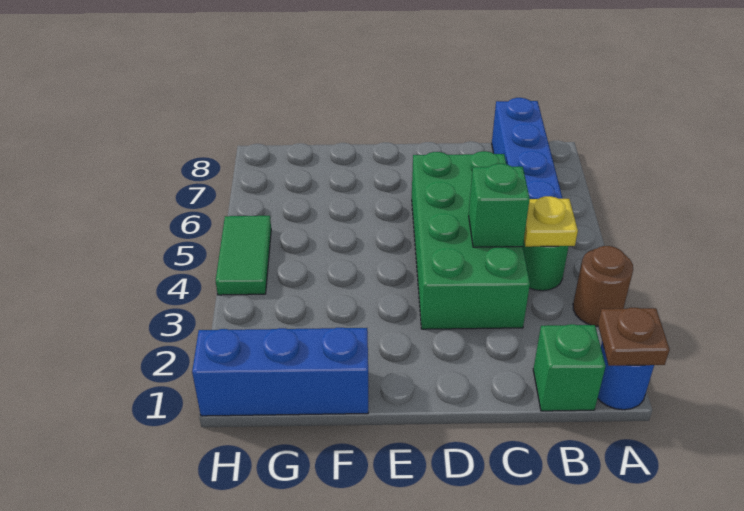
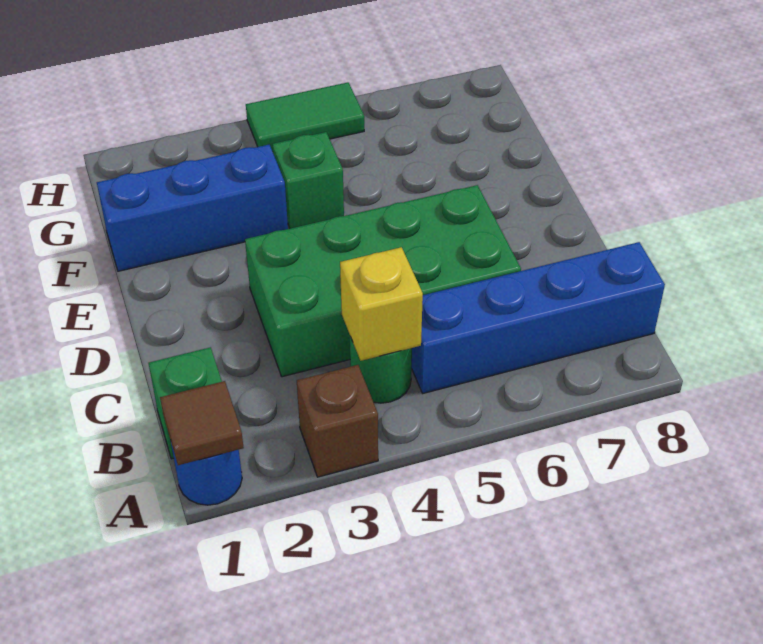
brown 1x1 plate [598,308,670,366] -> brown 1x1 tile [160,381,244,465]
brown 1x1 round brick [573,246,633,326] -> brown 1x1 brick [297,365,378,477]
yellow 1x1 plate [524,196,578,247] -> yellow 1x1 brick [340,247,423,361]
green 1x1 brick [469,164,530,247] -> green 1x1 brick moved to [272,132,344,228]
blue 1x3 brick [192,328,368,416] -> blue 1x3 brick turned to [97,145,288,271]

